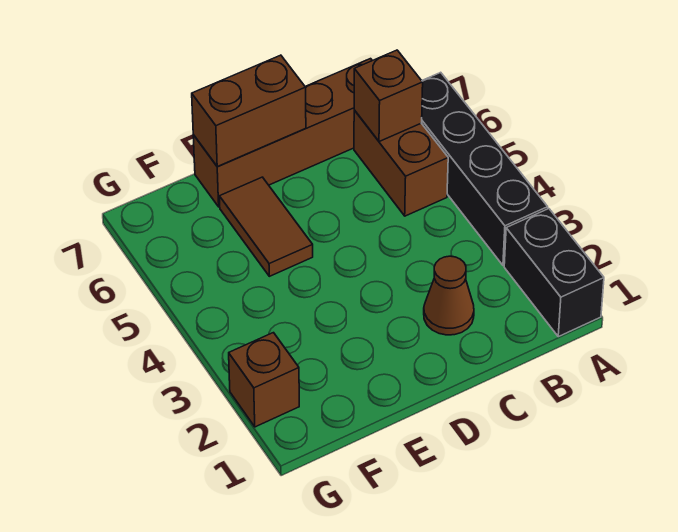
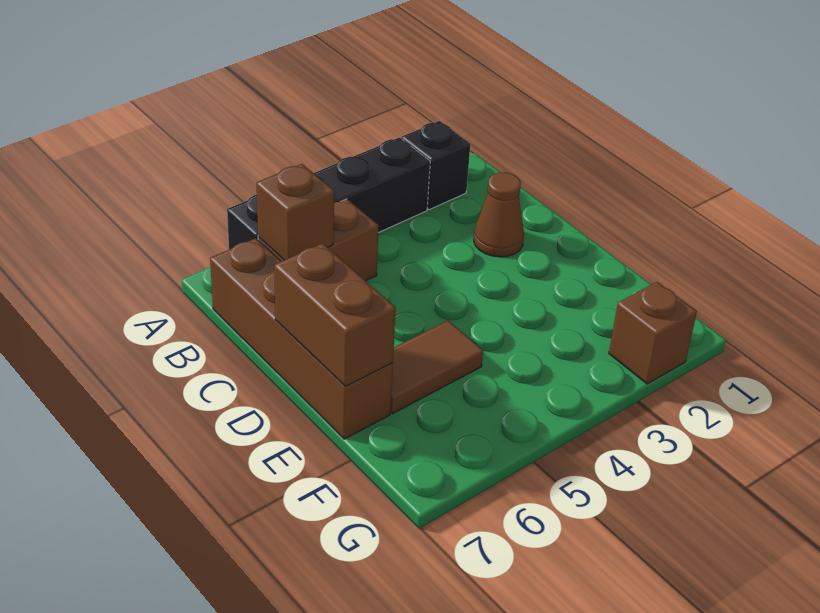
black 1x2 brick [504,209,604,337] -> black 1x1 brick [401,121,471,210]

